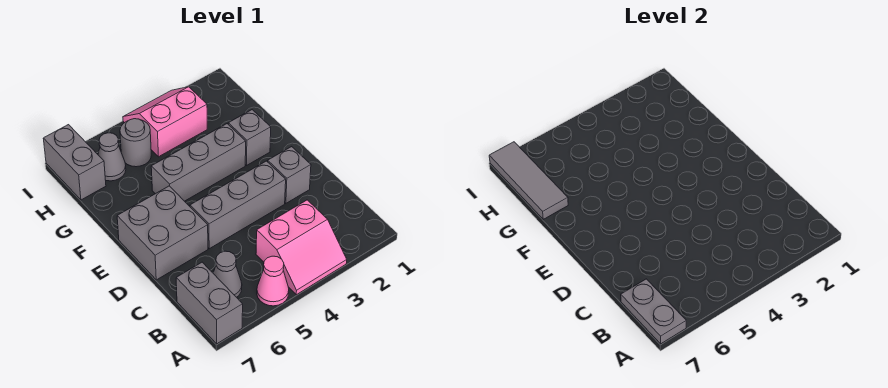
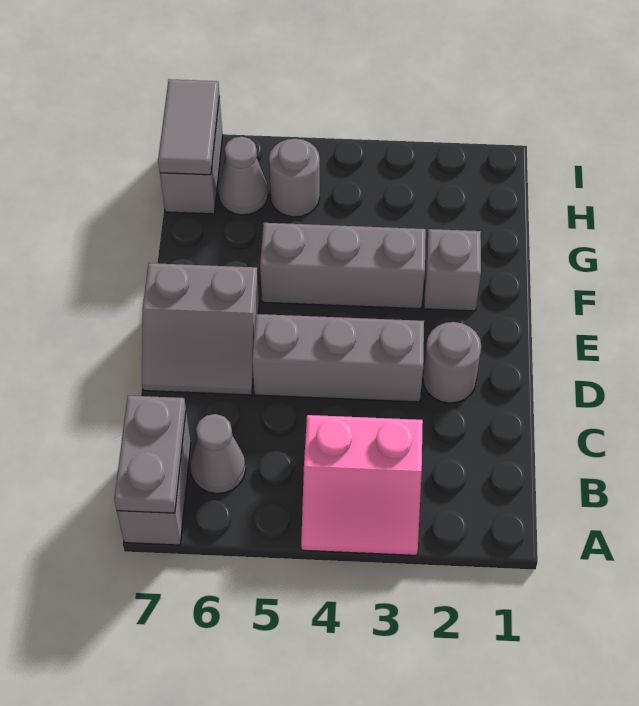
pink 1x1 cone [257,256,289,306] -> none
grey 1x1 brick [268,147,311,203] -> grey 1x1 round brick [423,322,481,403]
grey 2x2 brick [117,186,208,280] -> grey 2x2 slope [142,263,259,395]
grey 1x3 tile [489,142,568,219] -> grey 1x2 tile [158,79,219,175]
pink 2x2 slope [123,87,207,157] -> none

